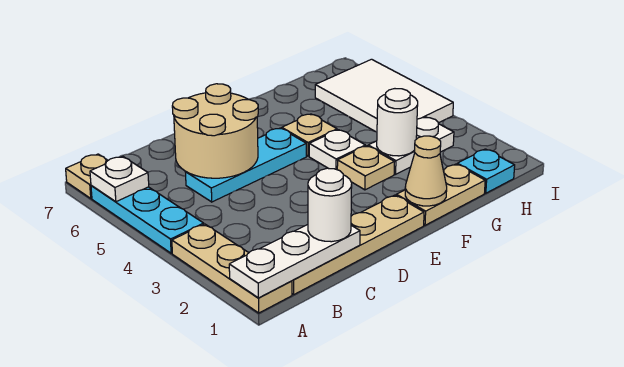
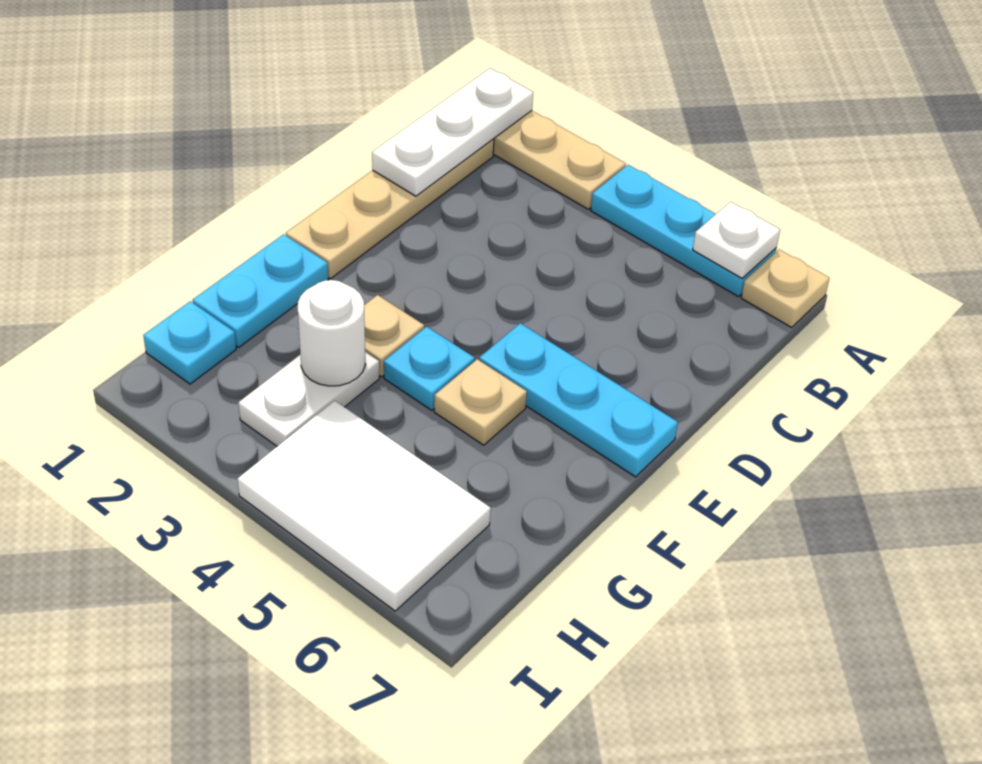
white 1x1 round brick [308,168,352,242] -> none
cyan 1x3 plate [186,128,306,202] -> cyan 1x3 plate turned to [479,323,678,477]
tan 2x2 round brick [172,84,258,178] -> none
tan 1x2 plate [396,164,485,225] -> cyan 1x2 plate [193,234,328,347]
tan 1x1 cone [405,136,447,206] -> none
white 1x1 plate [309,130,365,170] -> cyan 1x1 plate [384,327,475,410]

